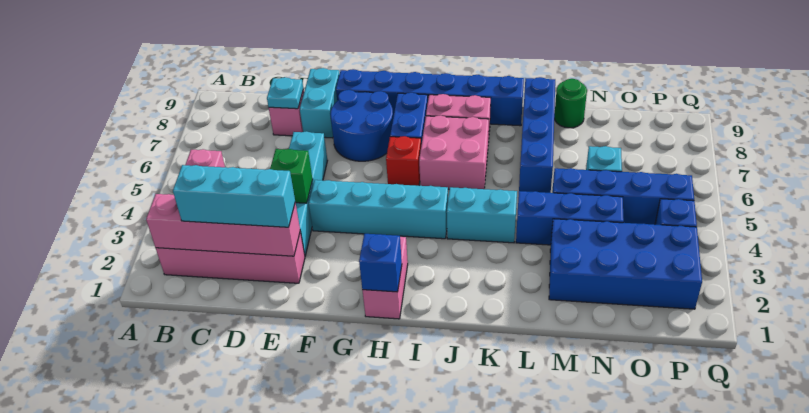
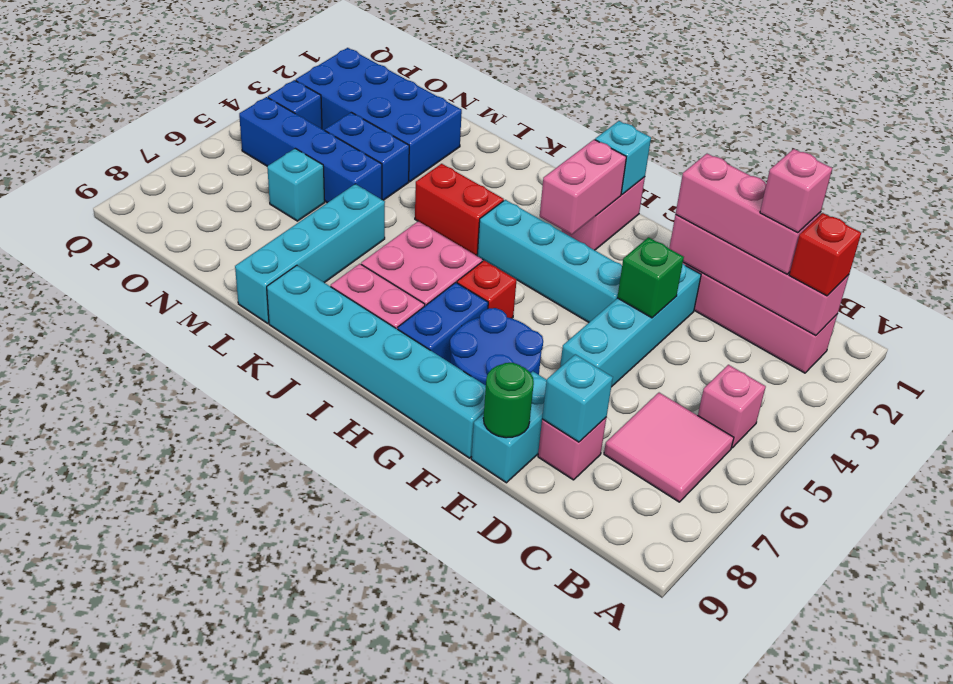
none -> red 1x1 brick [789,213,861,296]
none -> pink 2x2 tile [604,393,734,502]
cyan 1x3 brick [173,165,295,227] -> pink 1x3 brick [676,154,821,274]
none -> pink 1x1 brick [760,149,832,233]
cyan 1x1 plate [267,77,303,109] -> cyan 1x1 brick [542,354,613,442]
blue 1x6 brick [336,69,524,126] -> cyan 1x6 brick [267,265,486,458]
blue 1x1 brick [359,234,402,292] -> cyan 1x1 brick [595,121,651,194]
none -> pink 1x2 brick [540,140,626,235]
cyan 1x2 brick [447,187,517,243] -> red 1x2 brick [415,164,504,255]
blue 1x3 brick [516,191,624,245] -> blue 1x2 brick [325,112,409,200]
blue 1x4 brick [519,77,555,193] -> cyan 1x4 brick [235,184,385,323]
green 1x1 round brick [554,79,587,128] -> green 1x1 round brick moved to [483,363,534,438]

